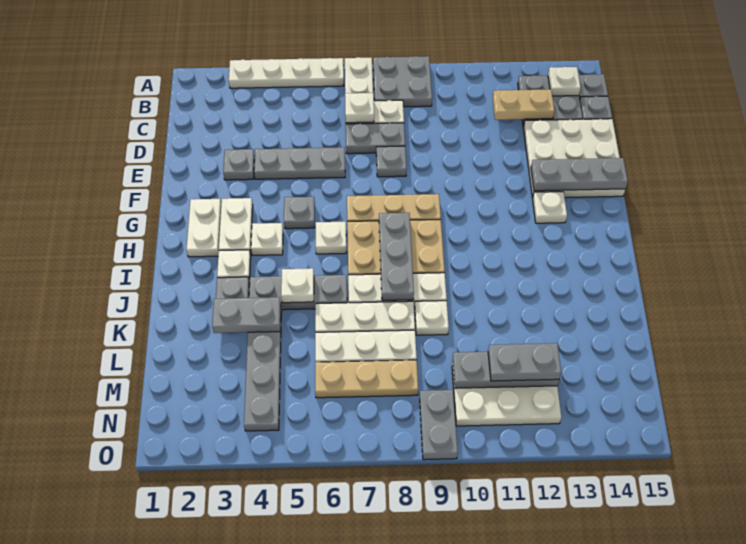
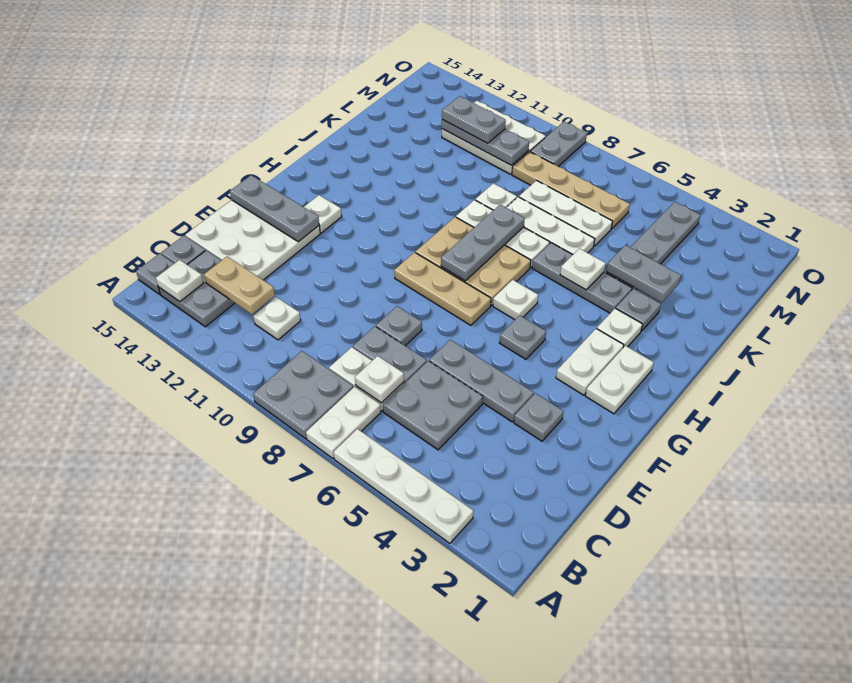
none -> grey 2x2 plate [383,361,483,450]
white 1x1 plate [251,223,283,255] -> white 1x1 plate moved to [253,297,301,340]
tan 1x3 plate [315,360,418,398] -> tan 1x4 plate [512,152,630,229]

